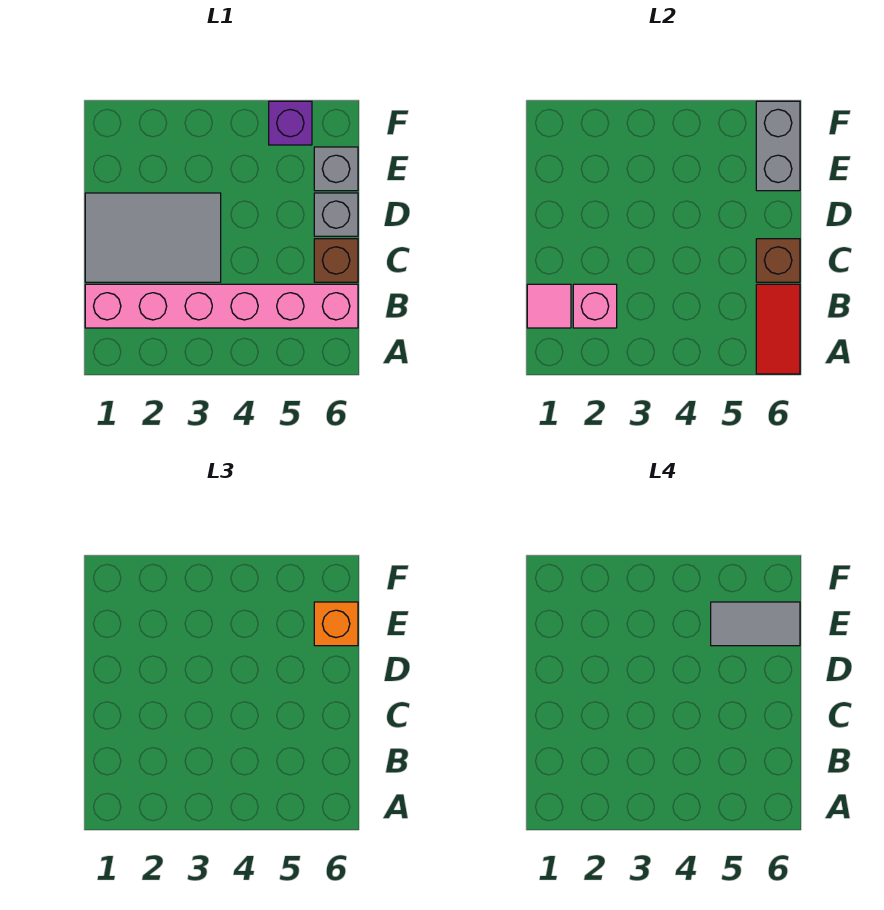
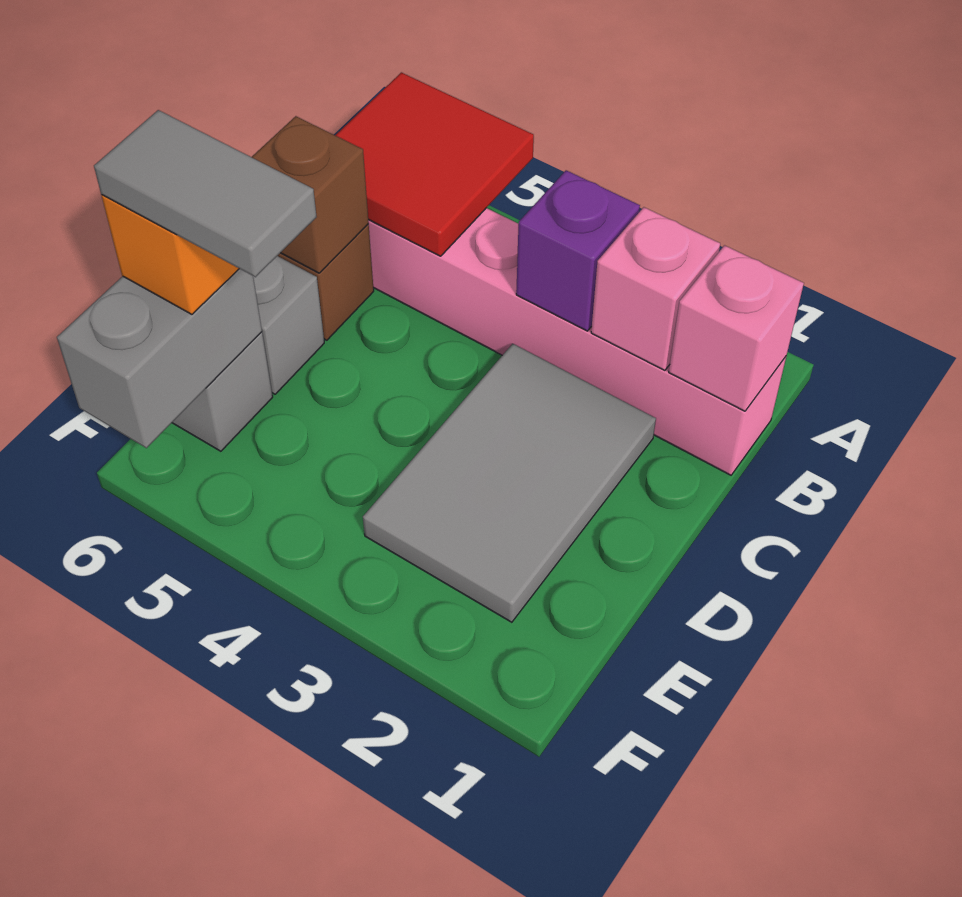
red 1x2 tile [756,284,800,374] -> red 2x2 tile [335,72,534,256]
pink 1x1 tile [527,284,571,328] -> pink 1x1 brick [669,245,804,411]
grey 2x3 tile [85,193,221,282] -> grey 2x3 tile turned to [363,344,656,622]
purple 1x1 brick [269,101,312,145] -> purple 1x1 brick moved to [516,170,640,331]

